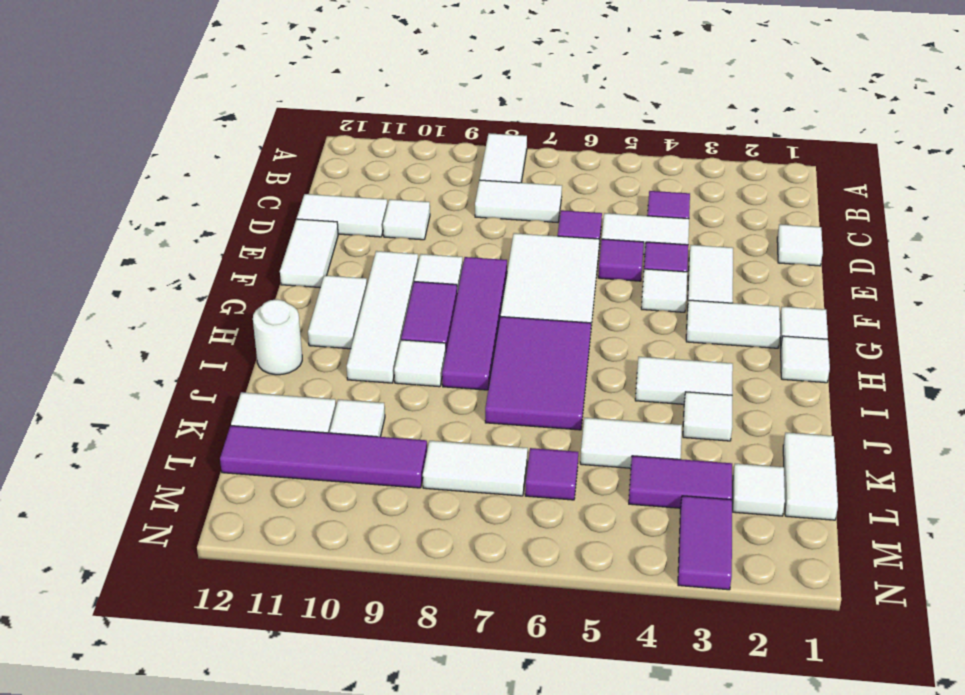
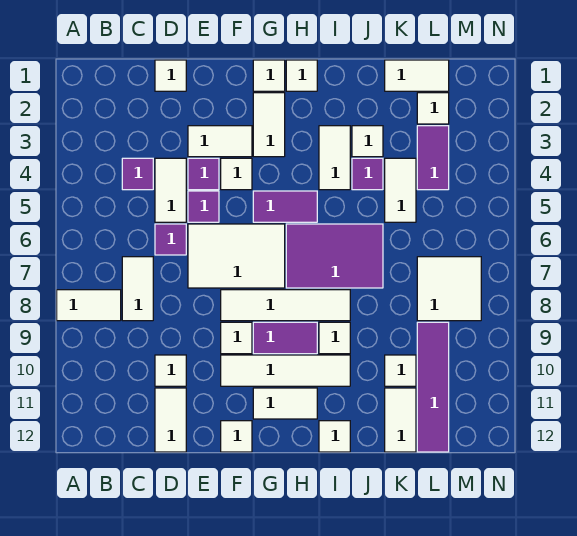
white 1x2 tile [280,219,338,288] -> white 1x1 tile [221,421,252,452]
purple 1x4 tile [442,257,507,390] -> white 1x4 tile [221,290,350,321]
white 1x1 round brick [253,299,302,375] -> white 1x1 tile [319,421,350,452]
purple 1x1 tile [525,448,578,500] -> purple 1x1 tile moved to [352,158,383,190]
white 1x2 tile [423,441,528,496] -> white 2x2 tile [417,257,481,321]
purple 1x2 tile [678,496,732,590] -> purple 1x2 tile moved to [253,191,317,222]

